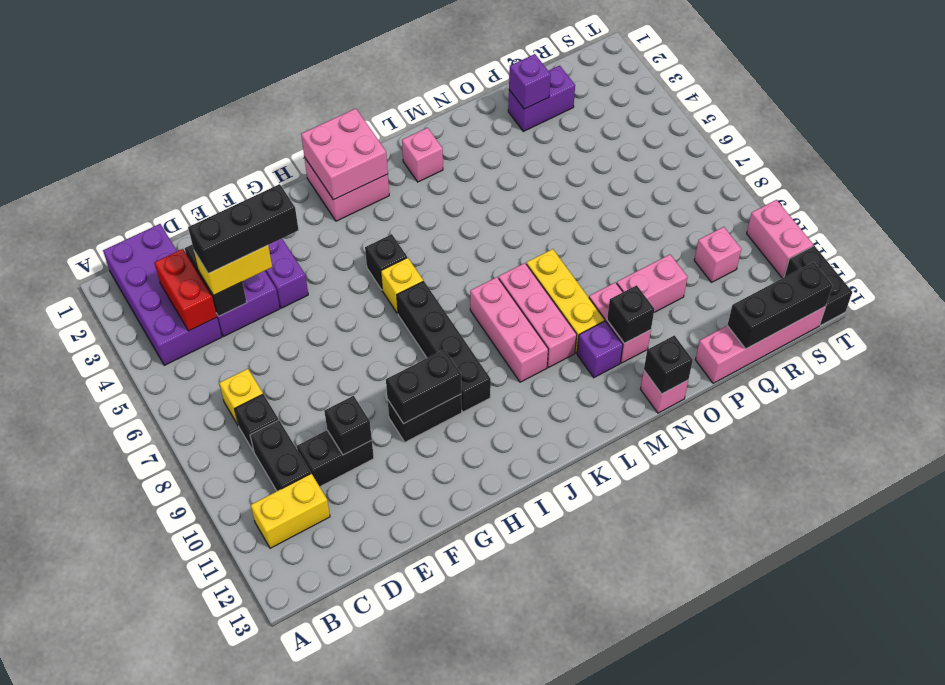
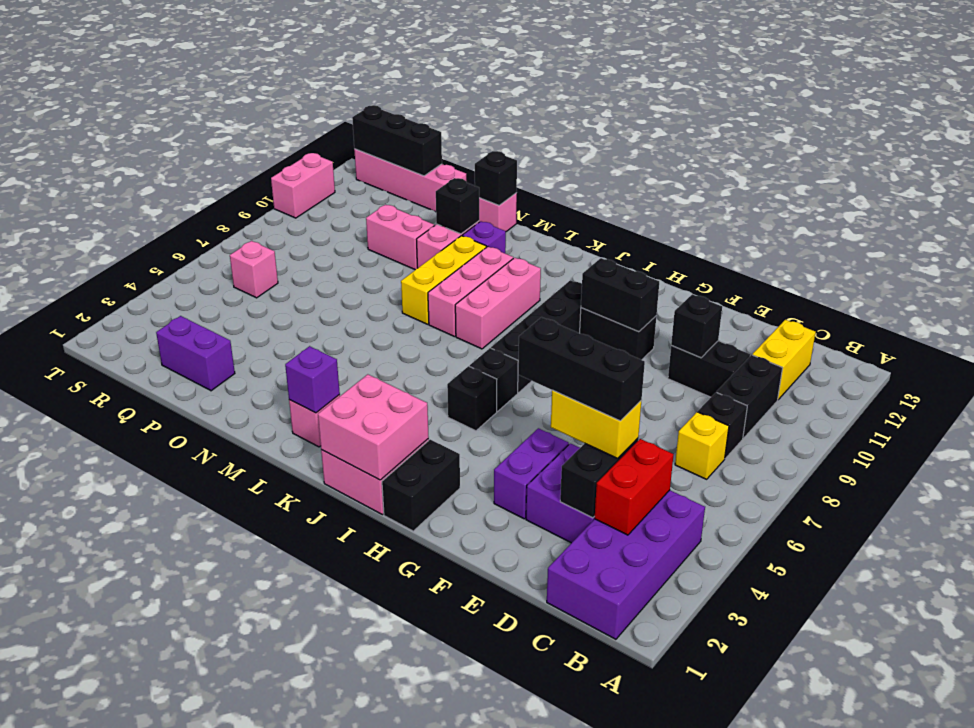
yellow 1x2 brick [251,474,330,548] -> yellow 1x2 brick turned to [752,320,816,400]
yellow 1x1 brick [381,258,423,314] -> black 1x1 brick [470,348,518,411]
purple 1x1 brick [509,54,551,109] -> purple 1x1 brick moved to [285,346,340,413]
pink 1x1 brick [694,227,741,282] -> pink 1x1 brick moved to [230,241,278,298]
black 1x2 brick [784,246,852,325] -> black 1x2 brick moved to [382,440,460,531]

